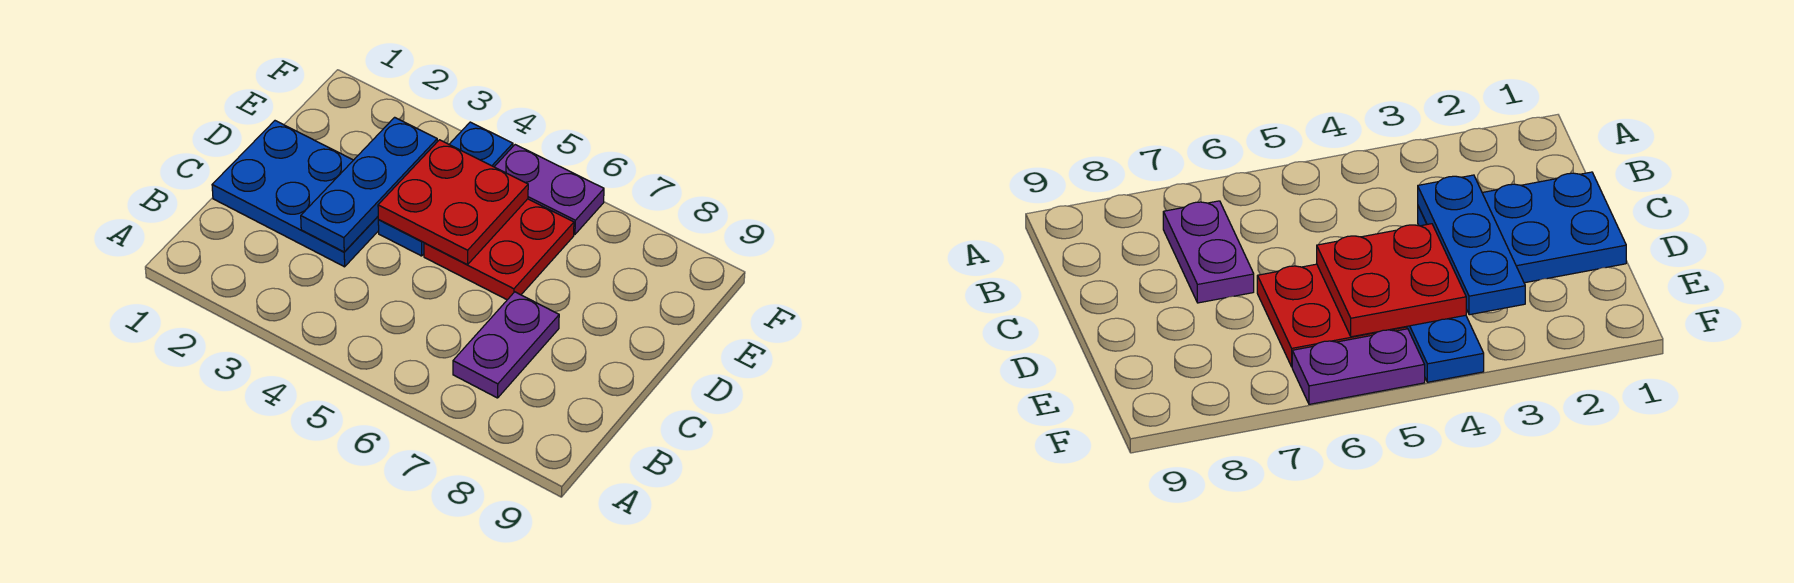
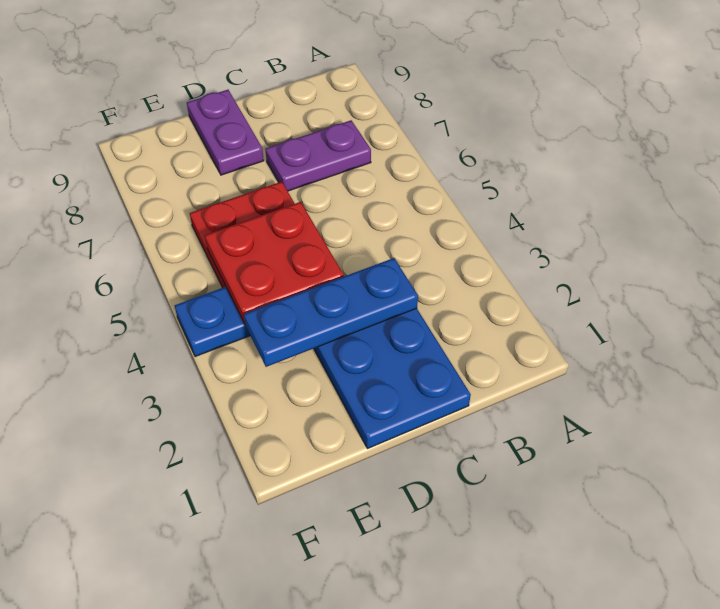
purple 1x2 plate [495,145,604,235] -> purple 1x2 plate moved to [187,90,264,175]

